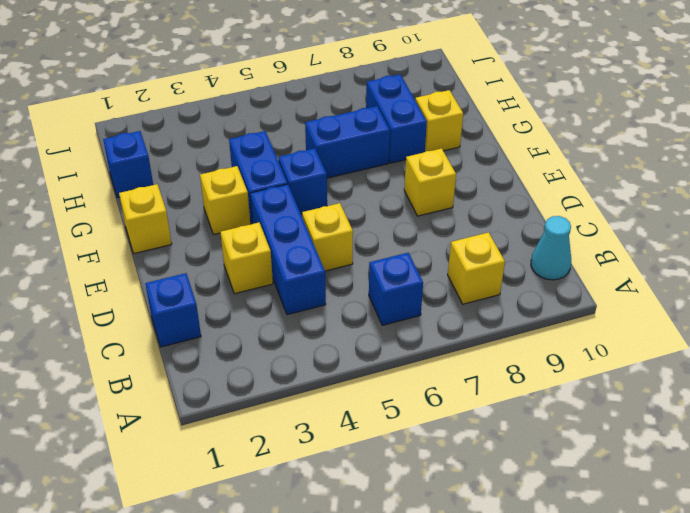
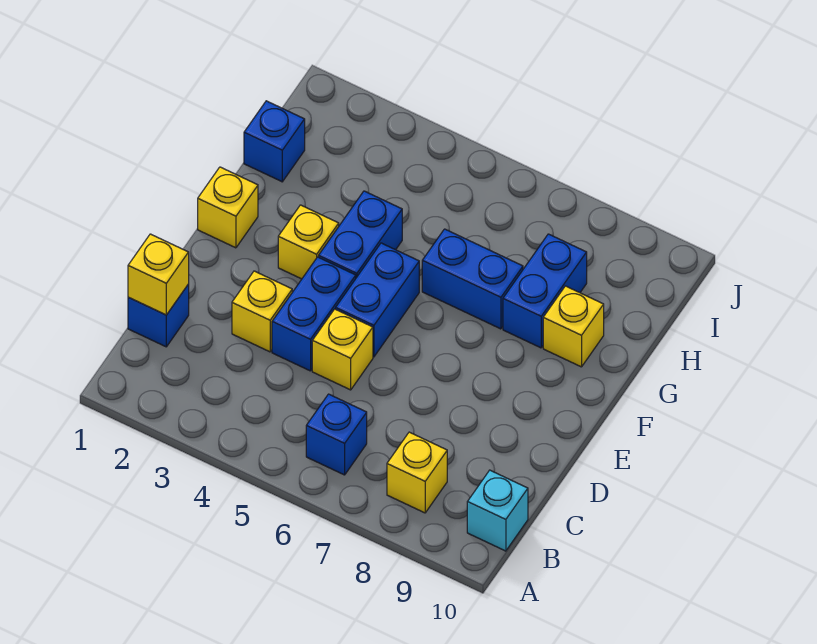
cyan 1x1 cone [531,216,571,280] -> cyan 1x1 brick [467,470,528,551]
blue 1x3 brick [250,184,326,315] -> blue 1x2 brick [272,257,356,371]
yellow 1x1 brick [404,148,456,216] -> yellow 1x1 brick moved to [128,234,189,315]
blue 1x1 brick [278,148,327,214] -> blue 1x2 brick [336,243,419,357]

